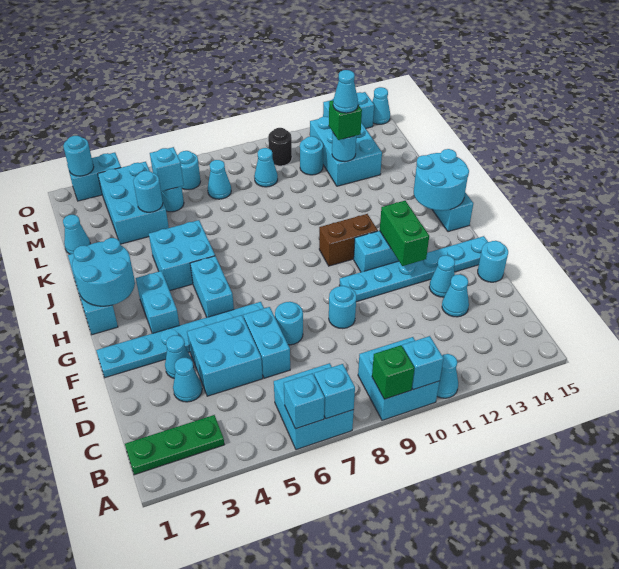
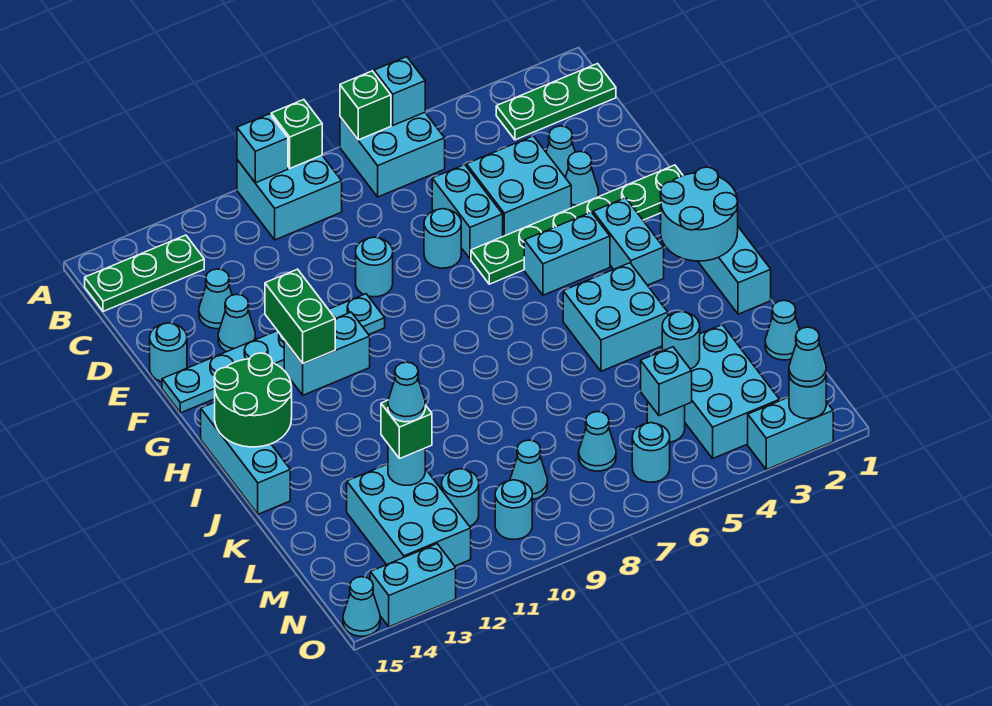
cyan 1x1 brick [314,364,355,419] -> green 1x1 brick [340,71,391,140]
cyan 1x1 cone [437,354,458,398] -> cyan 1x1 cone moved to [789,327,826,387]
none -> green 1x3 plate [85,235,204,311]
cyan 1x6 plate [96,302,264,378] -> green 1x6 plate [471,165,683,284]
cyan 1x2 brick [190,256,234,317] -> cyan 1x2 brick turned to [524,212,610,295]
brown 1x2 brick [319,214,378,266] -> none
cyan 2x2 round brick [414,149,469,211] -> green 2x2 round brick [214,353,292,447]
black 1x1 round brick [268,128,292,166] -> cyan 1x1 round brick [495,480,532,539]

